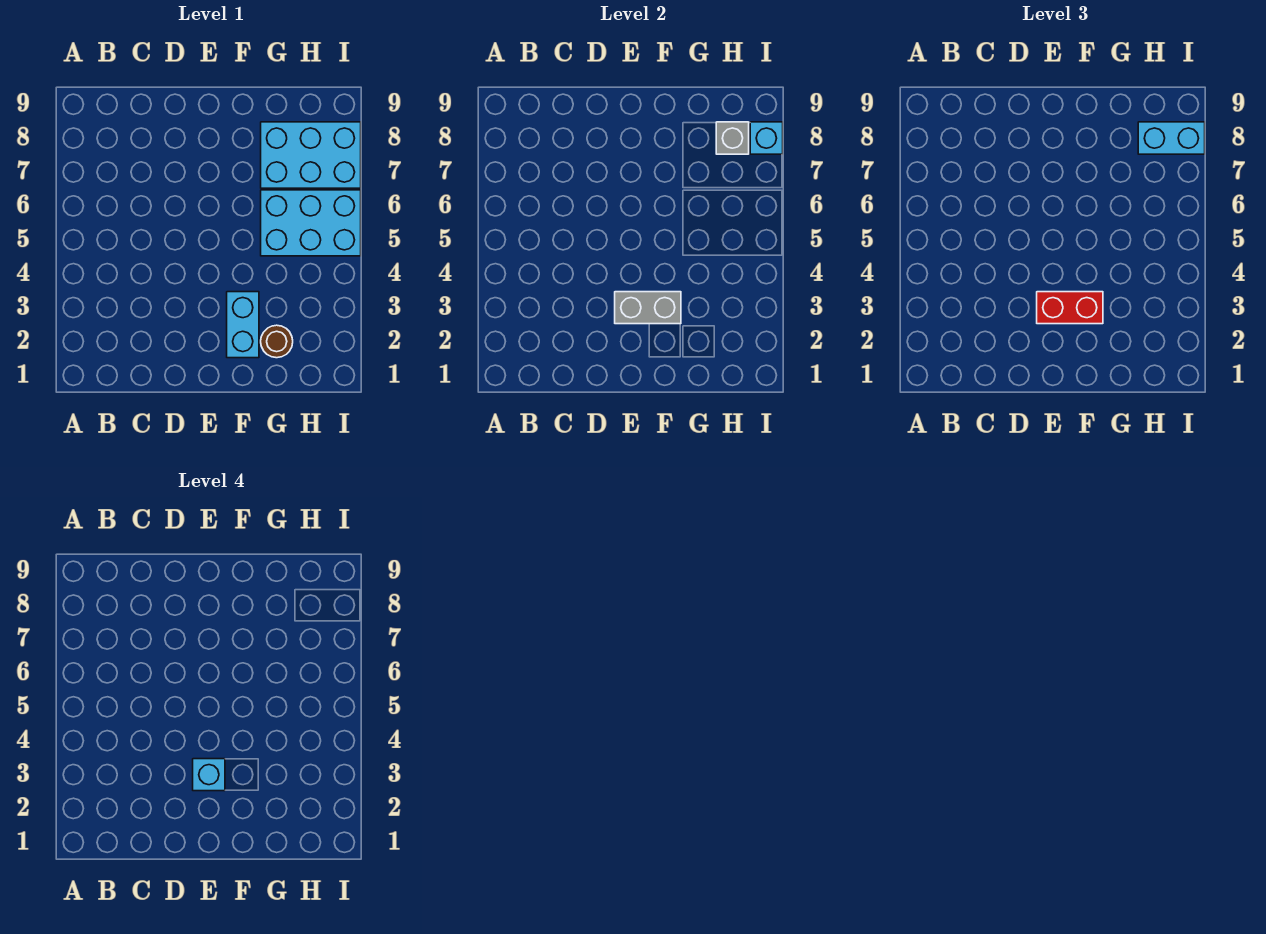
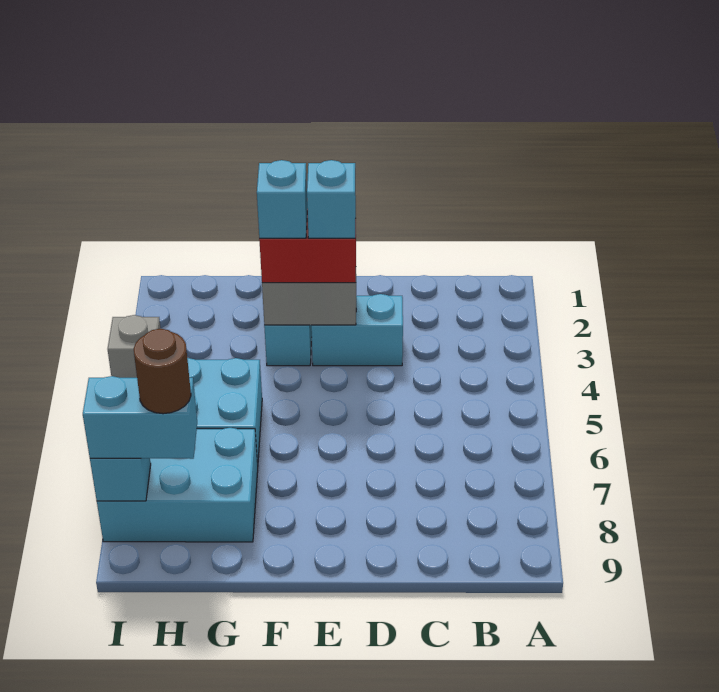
none -> cyan 1x2 brick [311,294,403,366]
none -> cyan 1x1 brick [257,160,307,238]
brown 1x1 round brick [261,325,293,358] -> brown 1x1 round brick moved to [134,329,191,414]
grey 1x1 brick [716,122,749,154] -> grey 1x1 brick moved to [108,315,161,378]

